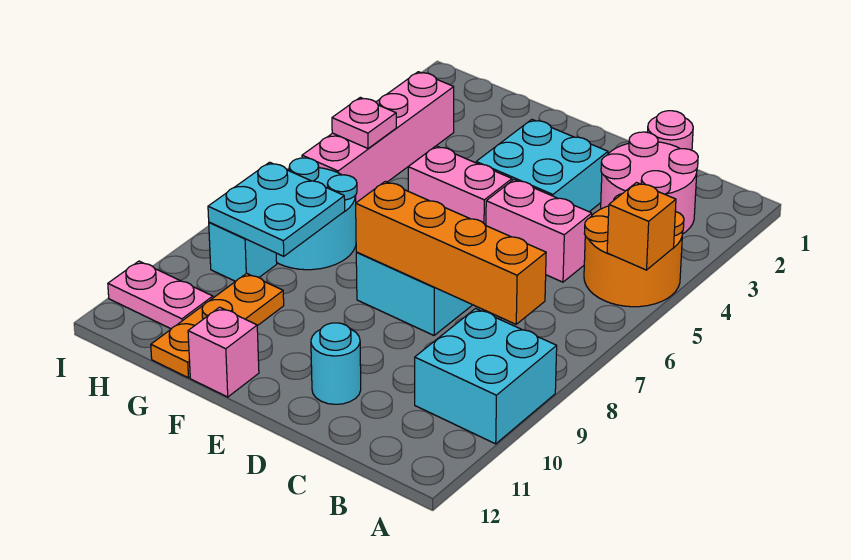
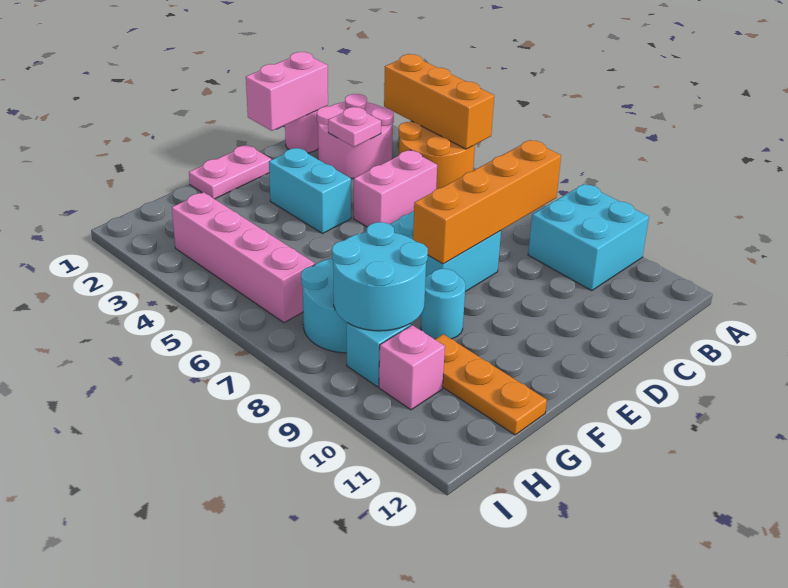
orange 1x1 brick [607,183,676,270] -> orange 1x3 brick [384,54,494,149]
cyan 2x2 brick [476,120,608,212] -> cyan 1x2 brick [269,148,351,233]
cyan 1x1 round brick [311,323,361,404] -> cyan 1x1 round brick moved to [421,269,465,339]
pink 1x2 brick [408,146,512,226] -> pink 1x2 brick moved to [246,52,328,131]
pink 1x1 brick [188,307,259,397] -> pink 1x1 brick moved to [379,325,445,410]
cyan 2x2 plate [208,162,345,256] -> cyan 2x2 round brick [332,222,428,331]
pink 1x1 plate [332,97,396,148] -> pink 1x1 plate moved to [328,107,381,147]
pink 1x2 plate [108,261,213,329] -> pink 1x2 plate moved to [189,145,271,199]

